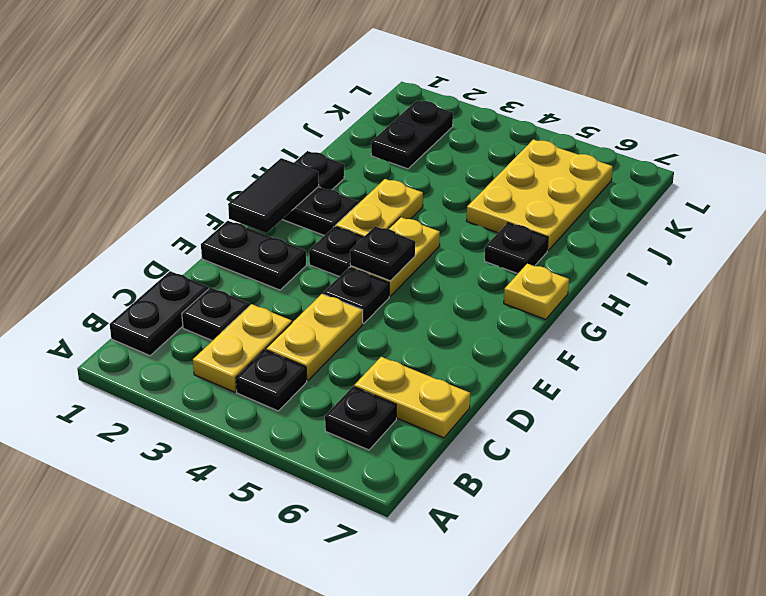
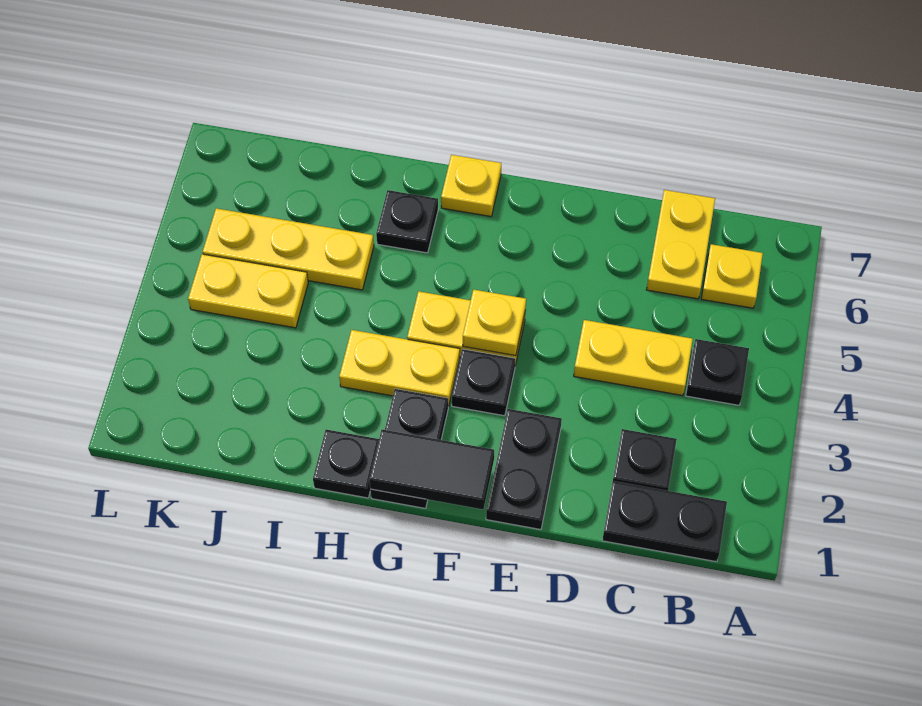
yellow 1x2 plate [193,304,292,392] -> yellow 1x2 plate moved to [188,254,308,328]
black 1x1 plate [325,387,396,450] -> yellow 1x1 plate [701,244,763,308]
black 1x1 plate [323,267,389,323] -> none
black 1x1 plate [350,226,415,281] -> yellow 1x1 plate [463,290,526,356]
yellow 2x3 plate [467,139,613,251] -> yellow 1x3 plate [203,208,374,290]
black 1x2 plate [371,101,453,169] -> none

